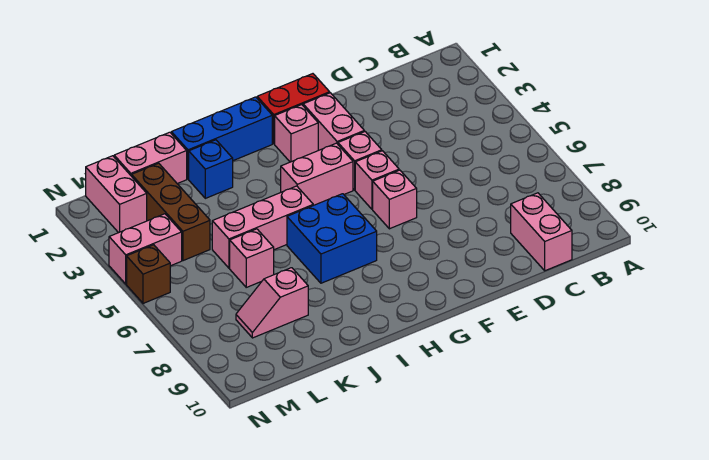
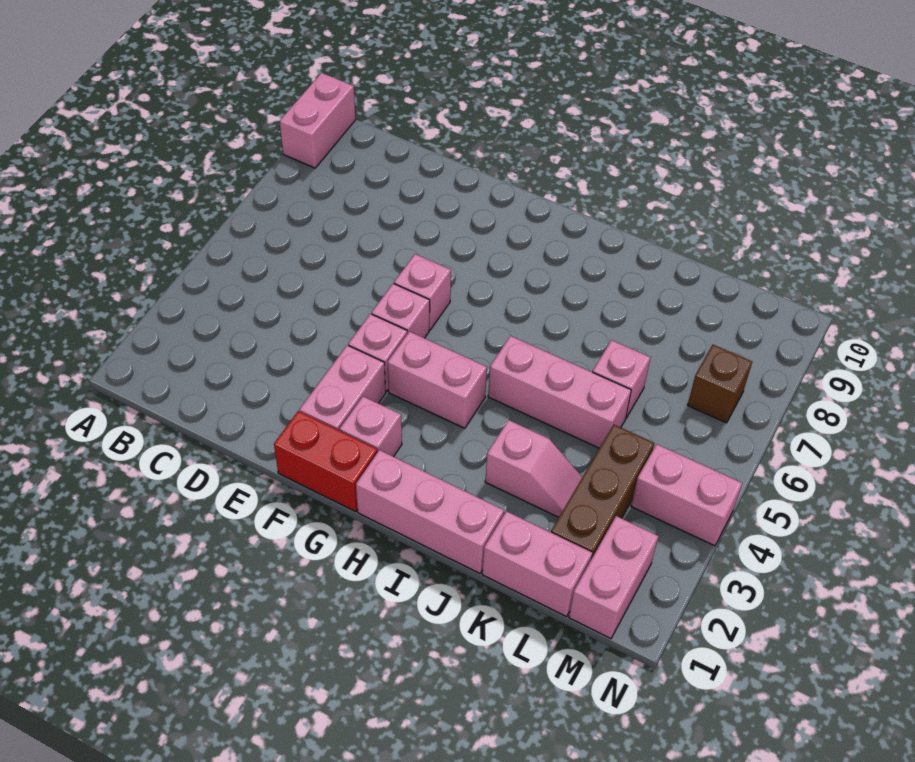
pink 1x2 brick [511,193,572,271] -> pink 1x2 brick moved to [280,73,356,168]
blue 1x3 brick [171,97,272,179] -> pink 1x3 brick [356,450,504,573]
blue 2x2 brick [287,194,377,283] -> none
blue 1x1 brick [189,140,233,198] -> none
pink 1x2 slope [236,268,308,338] -> pink 1x2 slope moved to [485,420,582,517]
brown 1x1 brick [127,245,170,303] -> brown 1x1 brick moved to [688,345,752,423]

